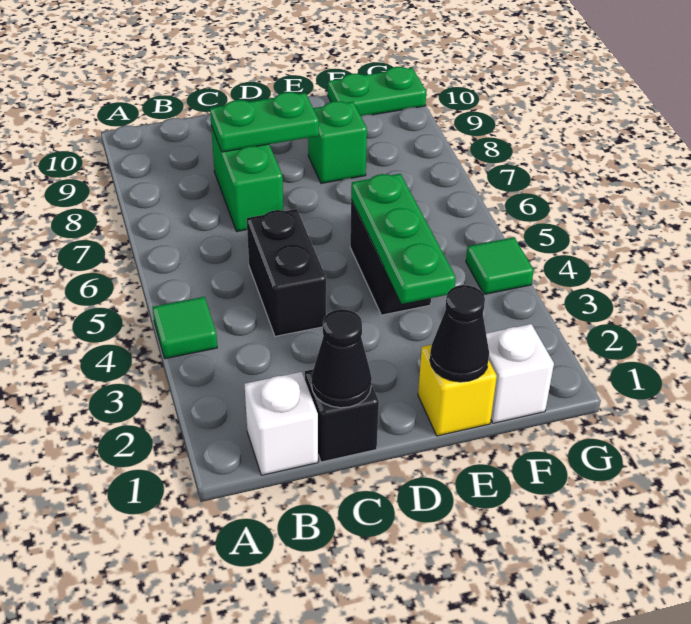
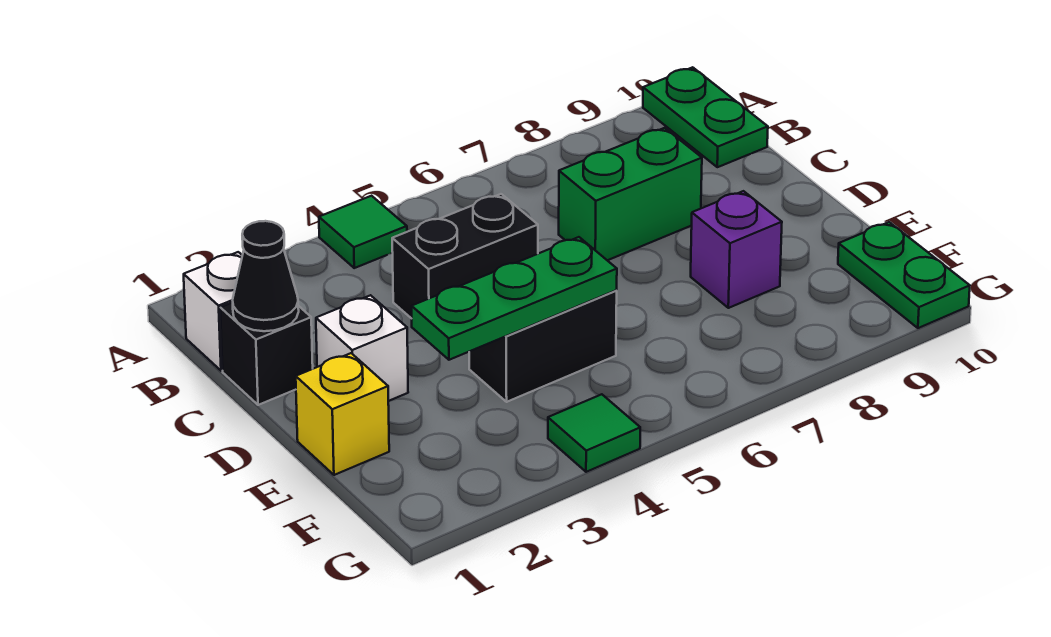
green 1x2 plate [210,92,319,152] -> green 1x2 plate moved to [643,67,768,167]
black 1x1 cone [430,285,489,382] -> none
green 1x1 brick [308,101,367,183] -> purple 1x1 brick [691,191,782,308]
white 1x1 brick [486,324,554,423] -> white 1x1 brick moved to [316,295,408,401]

